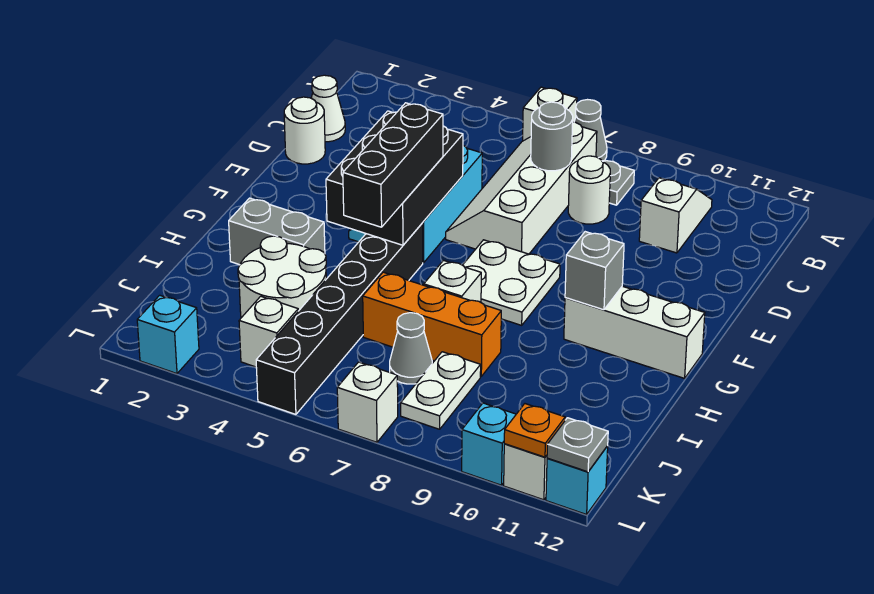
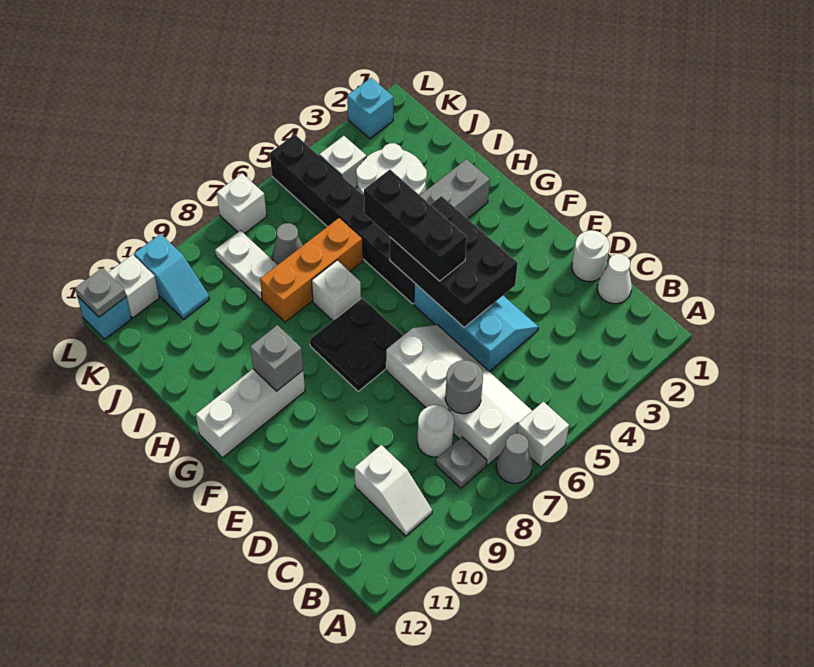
white 2x2 plate [463,240,560,325] -> black 2x2 plate [310,298,403,391]
orange 1x1 plate [504,404,565,457] -> none

